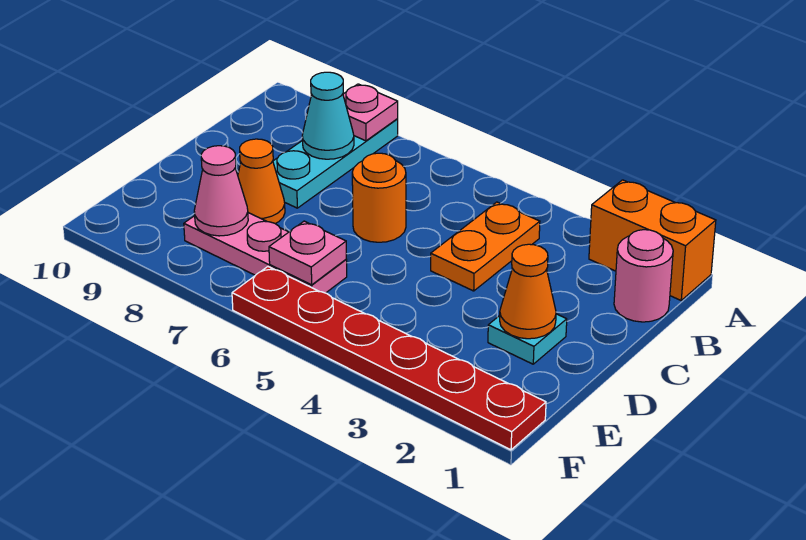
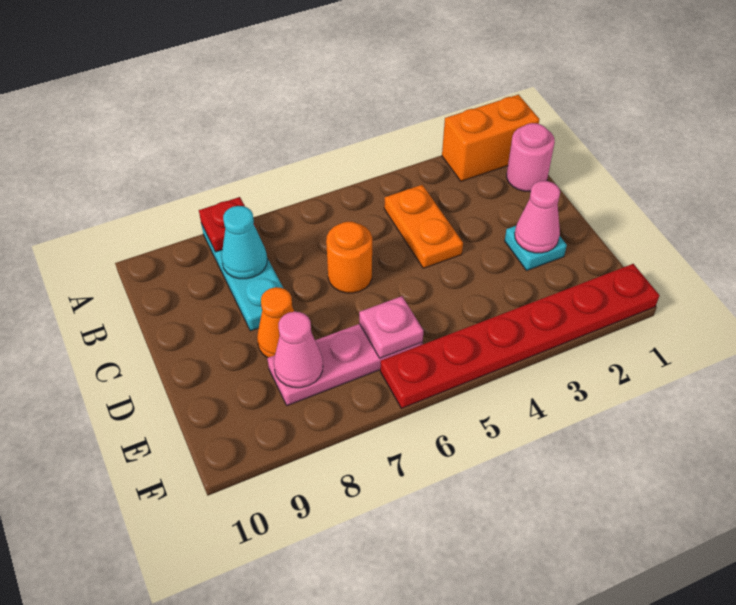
pink 1x1 plate [343,84,398,141] -> red 1x1 plate [199,197,256,252]
orange 1x1 cone [500,244,556,339] -> pink 1x1 cone [515,181,560,253]

